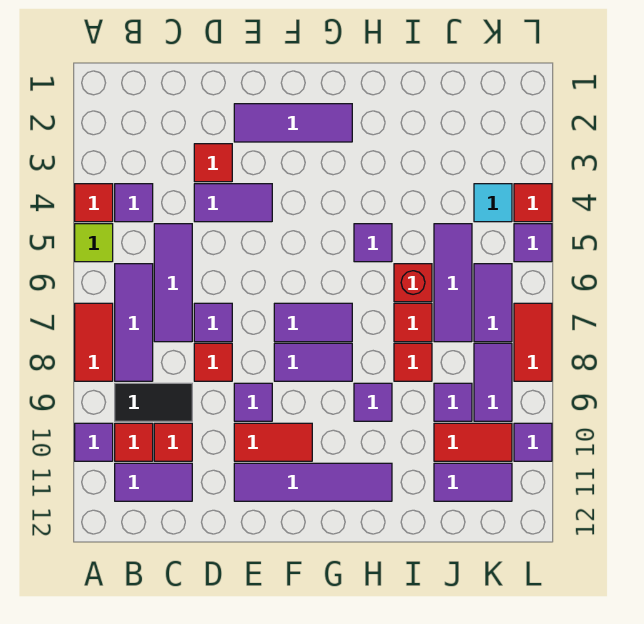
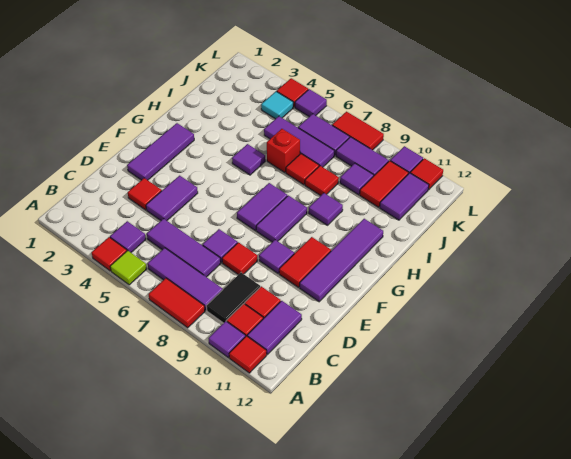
none -> red 1x1 tile [229,336,267,373]
none -> red 1x1 tile [410,158,443,190]

